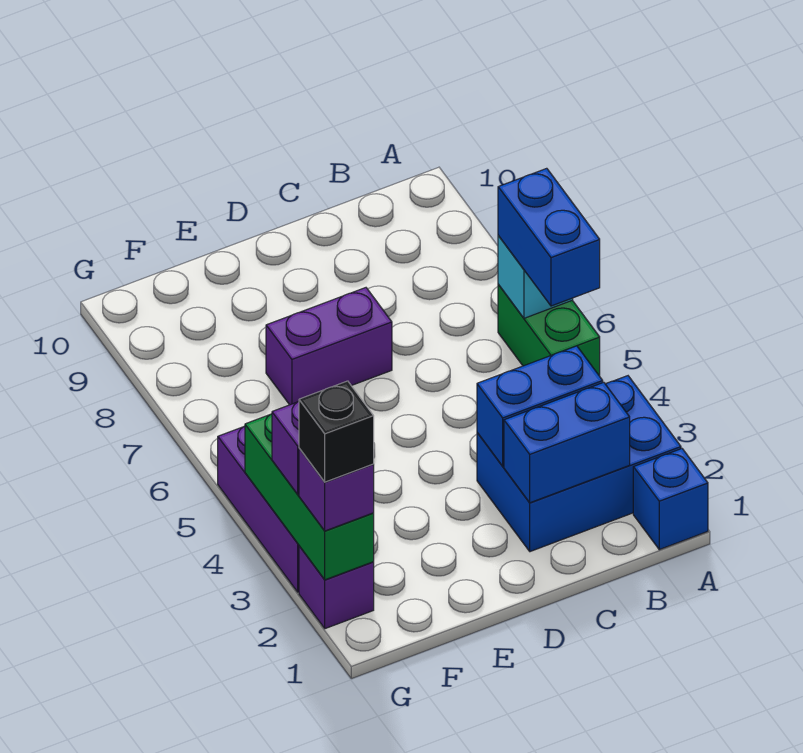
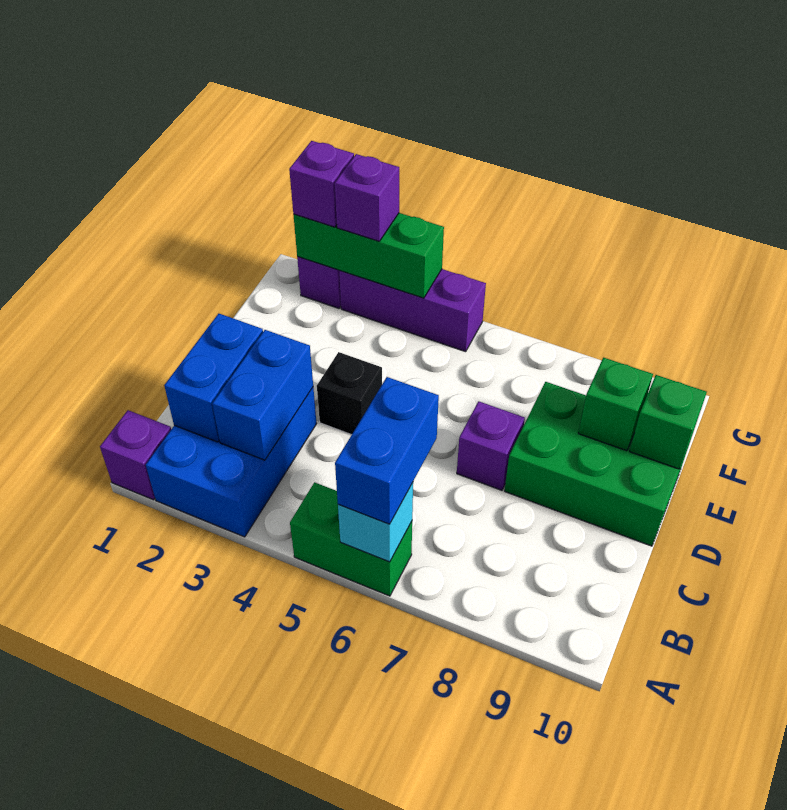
blue 1x1 brick [633,449,708,550] -> purple 1x1 brick [100,410,171,500]
blue 1x2 brick [498,168,600,306] -> blue 1x2 brick turned to [335,377,439,524]
purple 1x2 brick [266,288,392,405] -> purple 1x1 brick [457,401,525,490]
none -> green 2x3 brick [504,382,690,546]
none -> green 1x1 brick [578,358,653,451]
none -> green 1x1 brick [630,375,707,469]
black 1x1 brick [299,381,374,482] -> black 1x1 brick moved to [317,352,382,435]

